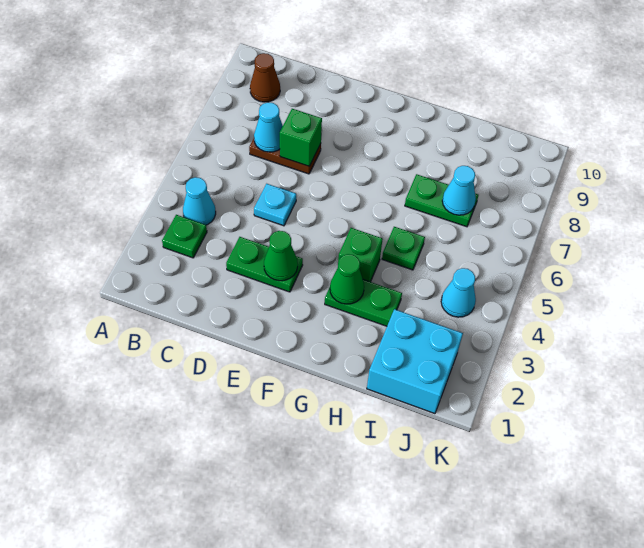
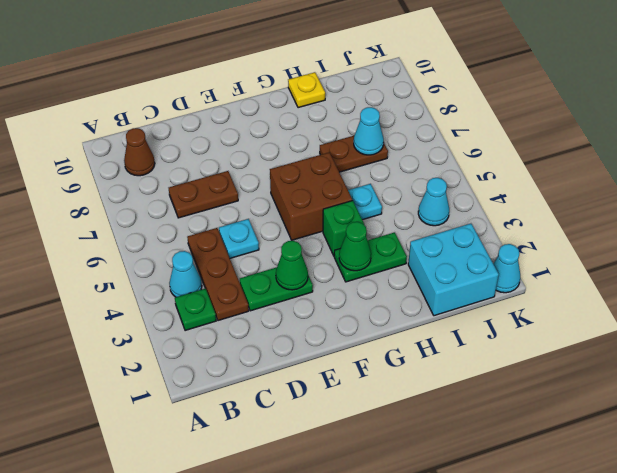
none -> brown 1x3 plate [187,228,249,321]
cyan 1x1 cone [254,102,283,152] -> cyan 1x1 cone moved to [493,244,520,293]
green 1x1 brick [280,109,322,166] -> none
none -> brown 2x2 brick [270,152,352,240]
green 1x1 plate [382,227,425,270] -> cyan 1x1 plate [348,184,382,220]
green 1x2 plate [405,174,478,227] -> brown 1x2 plate [320,136,388,172]
none -> yellow 1x1 plate [288,72,325,108]

